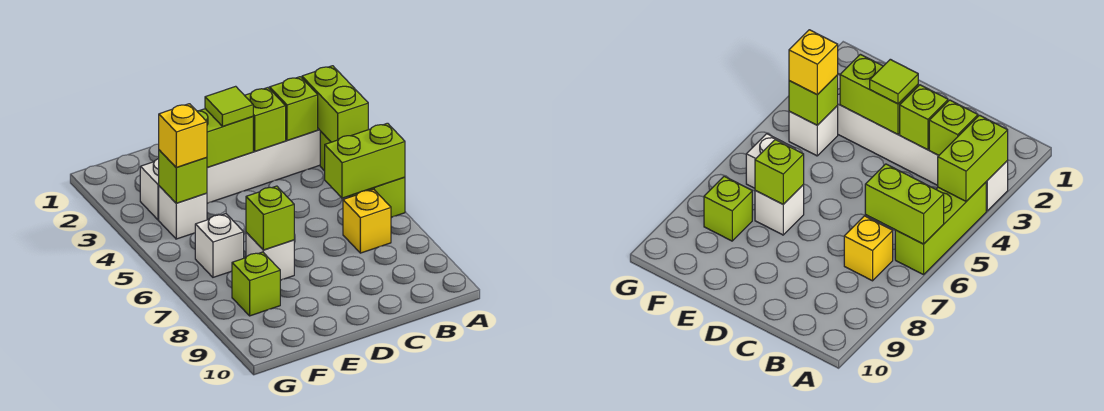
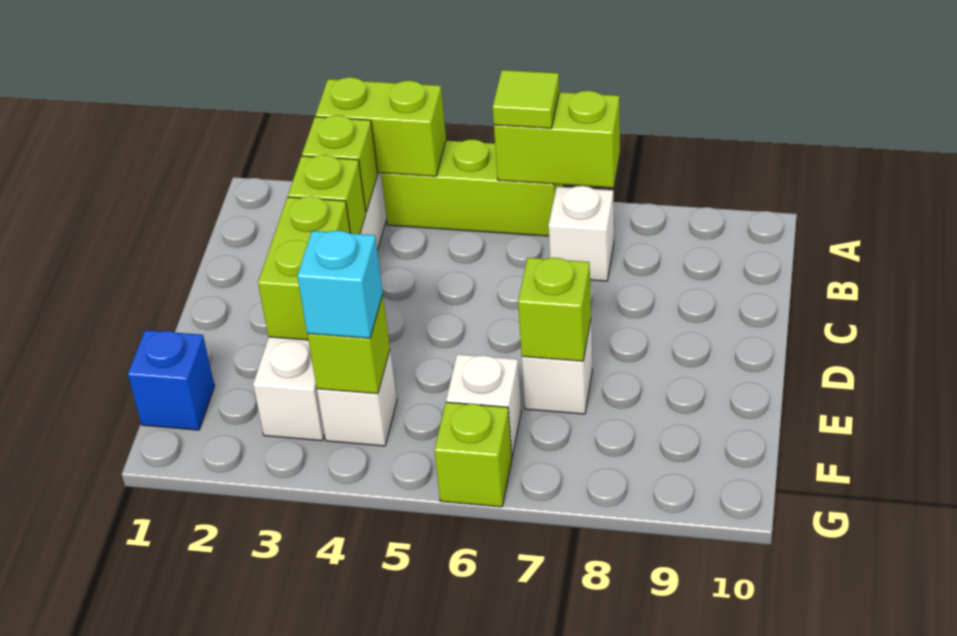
lime 1x2 brick [325,123,405,198] -> lime 1x2 brick turned to [494,91,620,188]
yellow 1x1 brick [343,189,391,253] -> white 1x1 brick [549,186,614,281]
lime 1x1 tile [205,86,253,126] -> lime 1x1 tile moved to [493,70,559,128]
none -> blue 1x1 brick [128,330,215,430]
yellow 1x1 brick [159,104,207,168] -> cyan 1x1 brick [297,231,383,338]
lime 1x1 brick [232,252,280,316] -> lime 1x1 brick moved to [434,402,512,507]

